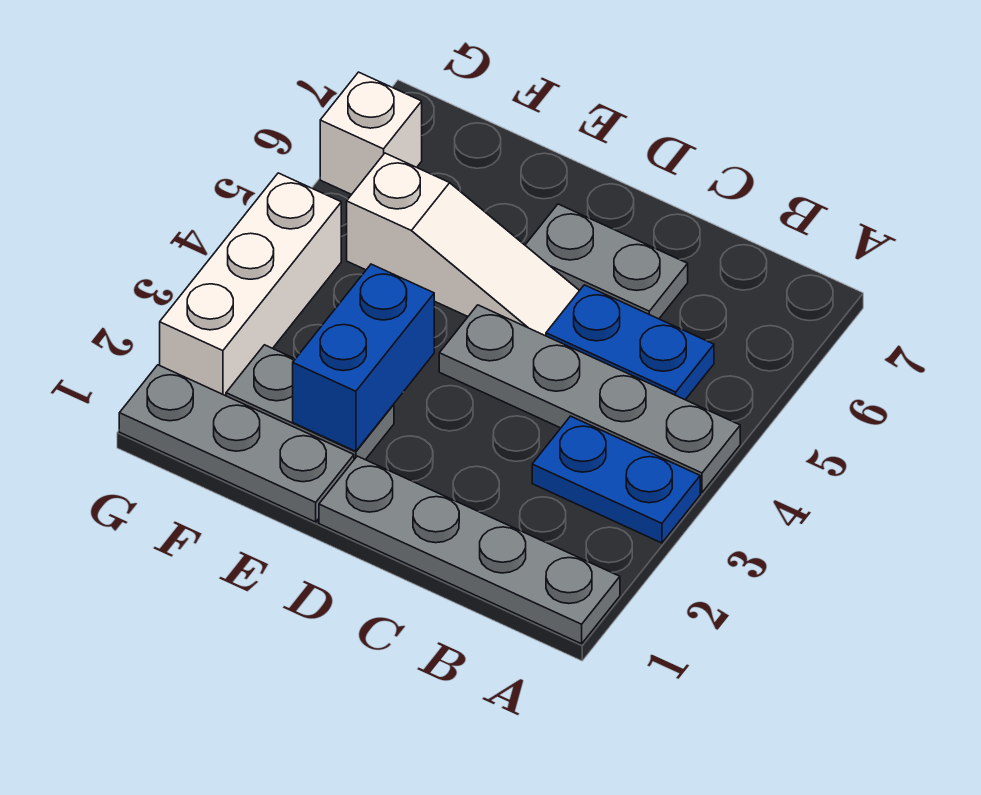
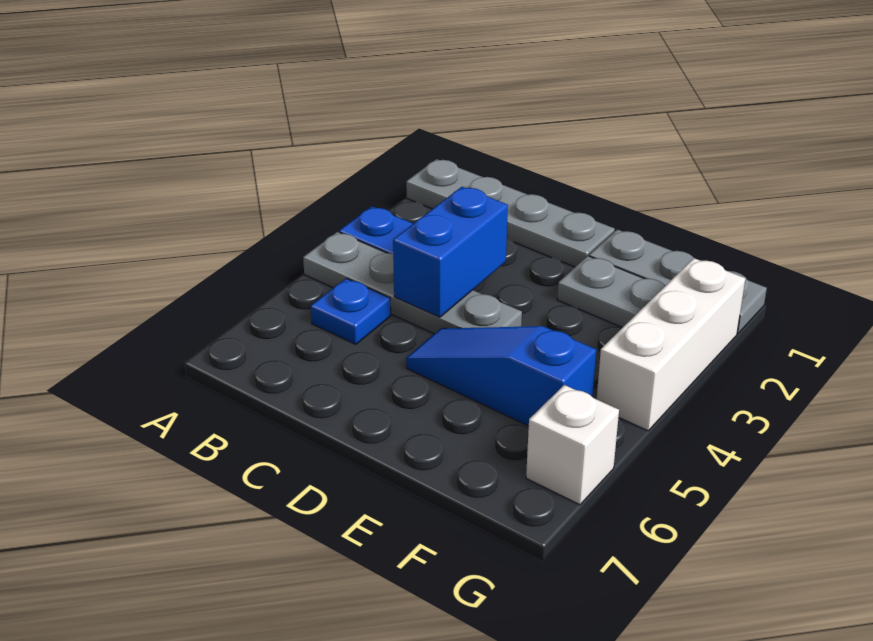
blue 1x2 plate [546,285,714,400] -> blue 1x1 plate [311,278,391,344]
grey 1x2 plate [525,204,688,319] -> none
white 1x3 slope [347,153,579,336] -> blue 1x3 slope [406,326,596,426]
blue 1x2 brick [293,264,434,451] -> blue 1x2 brick moved to [393,187,508,317]

